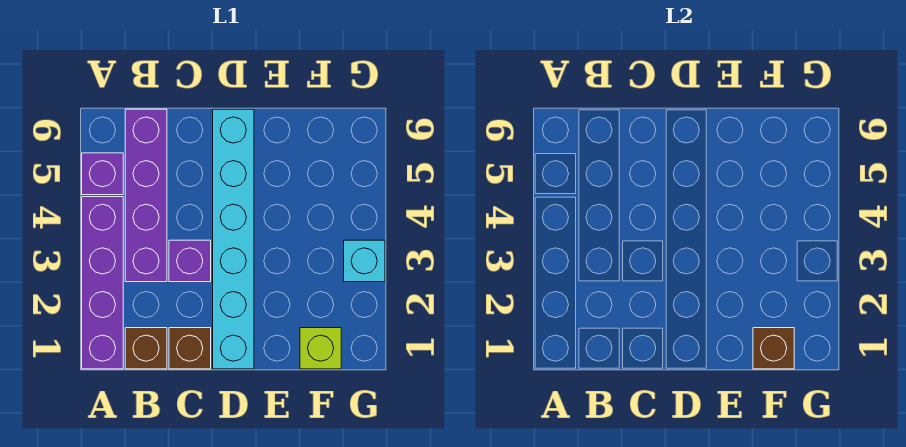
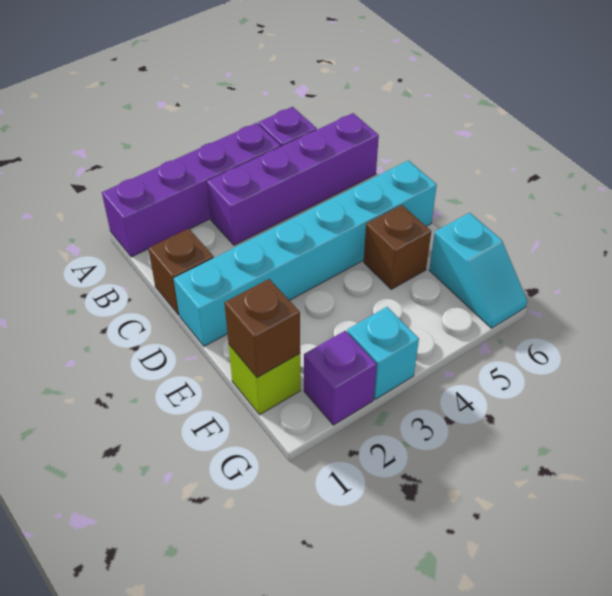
brown 1x1 brick [125,328,167,369] -> brown 1x1 brick moved to [364,205,431,289]
purple 1x1 brick [169,240,211,282] -> purple 1x1 brick moved to [304,331,377,425]
none -> cyan 1x2 slope [429,213,527,328]

